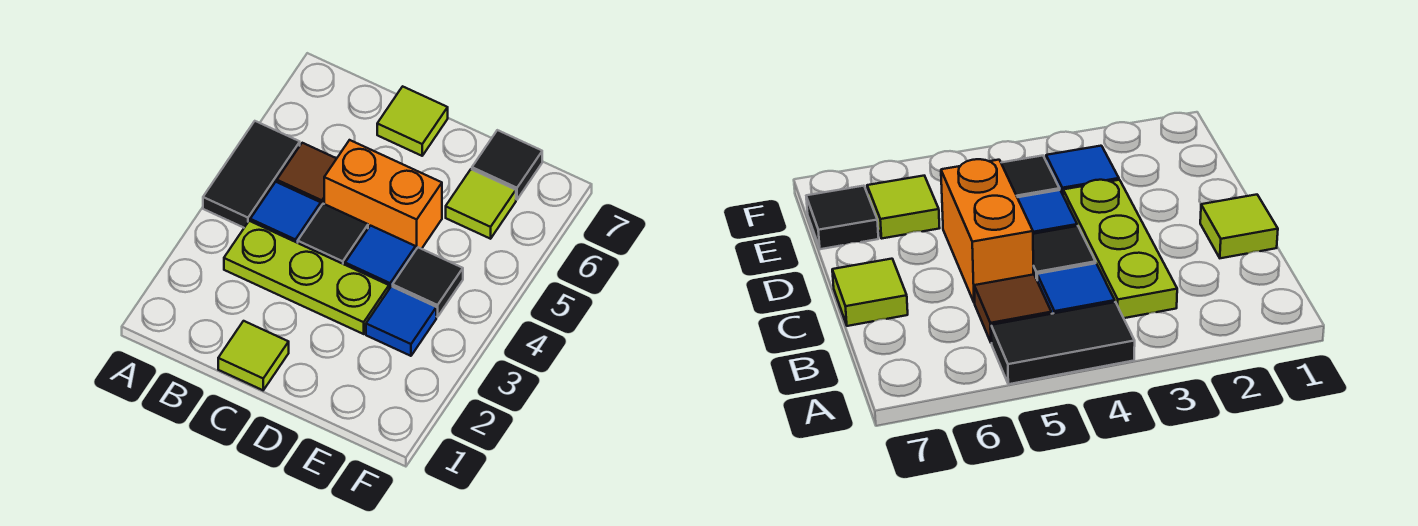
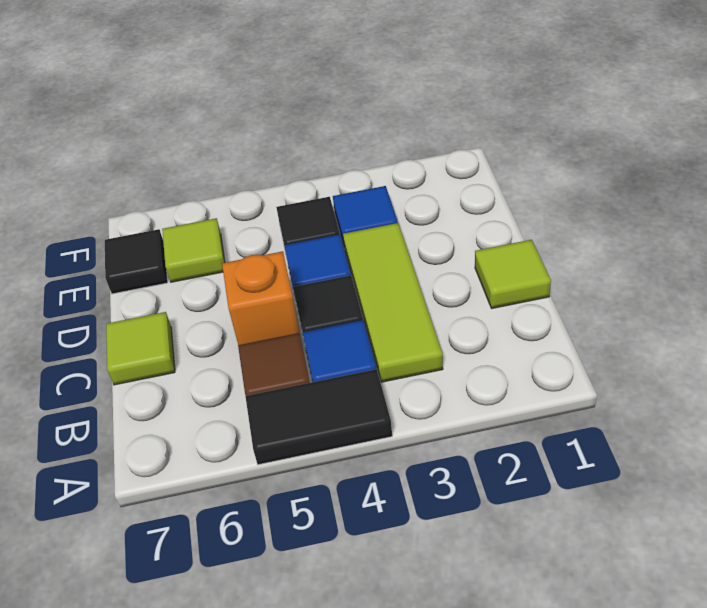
lime 1x3 plate [224,221,389,334] -> lime 1x3 tile [343,223,443,382]
orange 1x2 brick [324,140,442,250] -> orange 1x1 brick [222,251,299,345]

